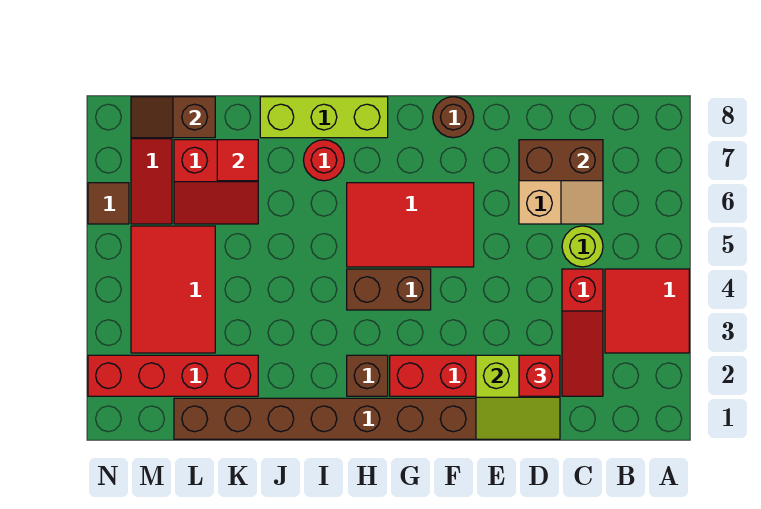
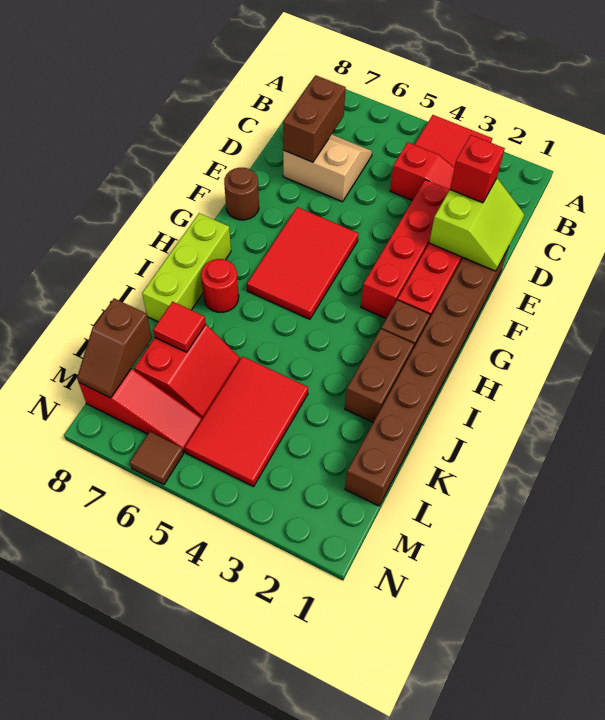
lime 1x1 round brick [562,226,603,267] -> none
brown 1x2 brick [347,269,431,310] -> brown 1x2 brick moved to [345,329,414,422]
red 1x4 brick [88,355,258,396] -> red 1x4 brick moved to [361,180,450,318]
red 2x3 tile [131,226,215,353] -> red 2x3 tile turned to [185,356,308,487]

